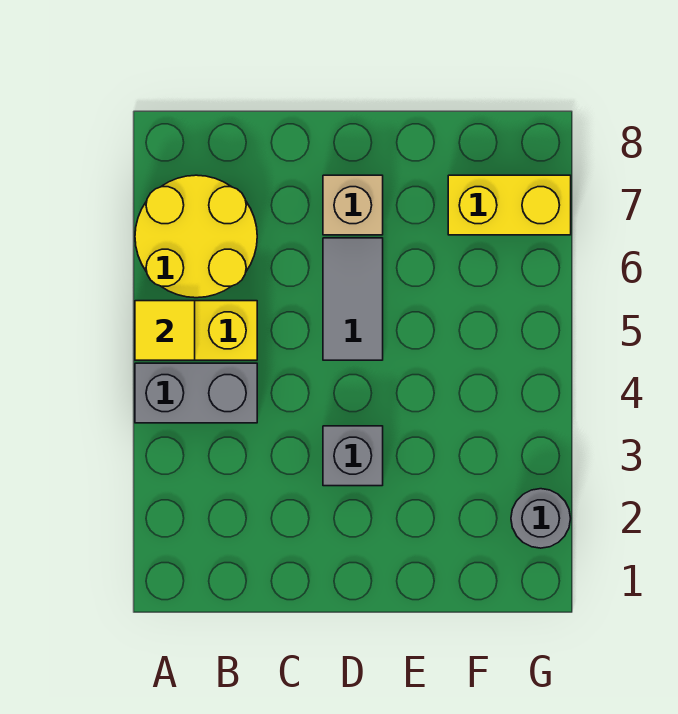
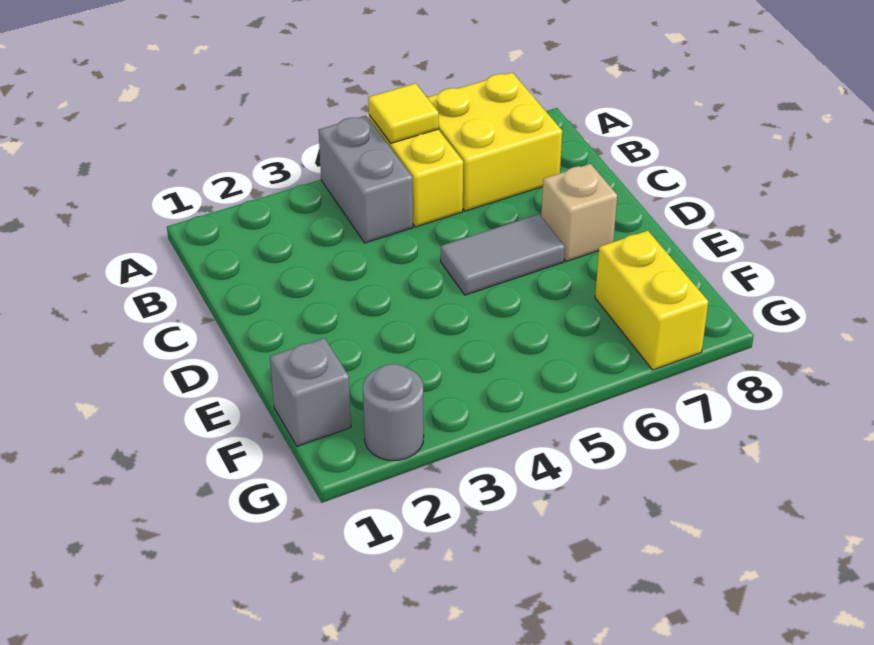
yellow 2x2 round brick [135,175,257,298] -> yellow 2x2 brick [427,72,562,211]
grey 1x1 brick [323,426,383,486] -> grey 1x1 brick moved to [270,338,351,446]

